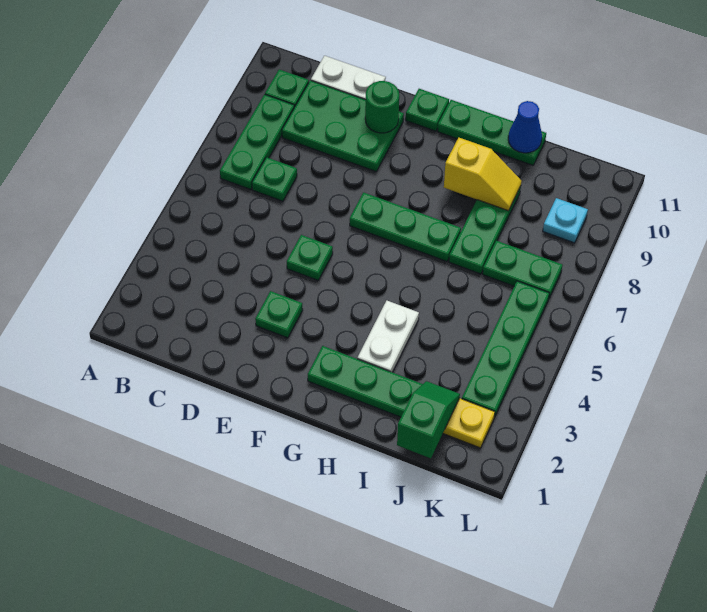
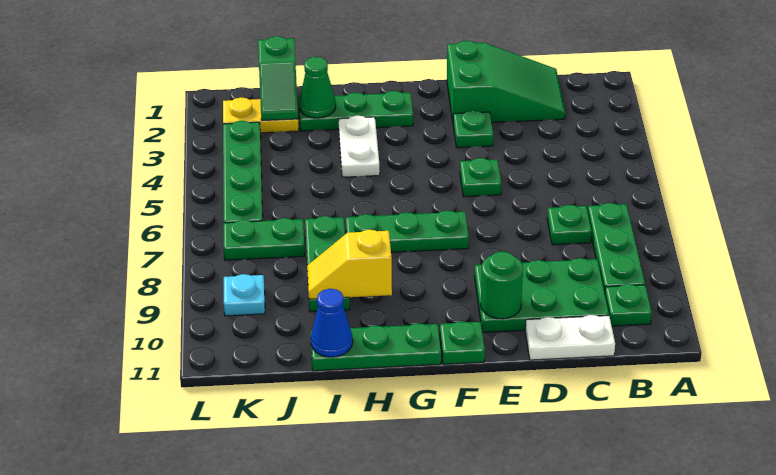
none -> green 2x3 slope [447,41,565,123]
none -> green 1x1 cone [299,57,336,118]

